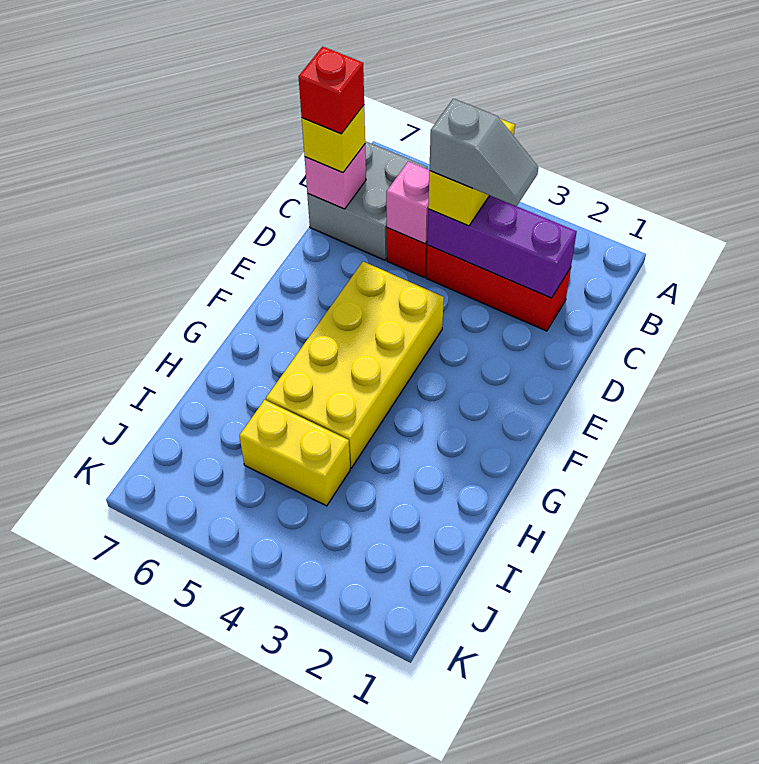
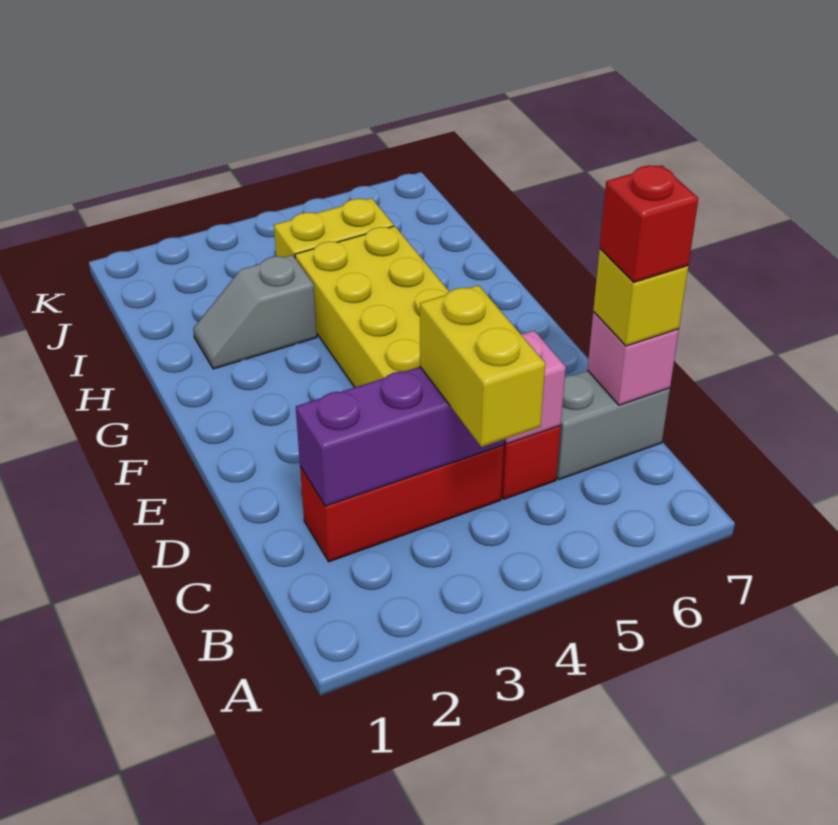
grey 2x2 brick [307,142,427,260] -> grey 1x2 brick [556,371,670,480]
grey 1x2 slope [429,99,538,206] -> grey 1x2 slope moved to [193,255,317,369]

